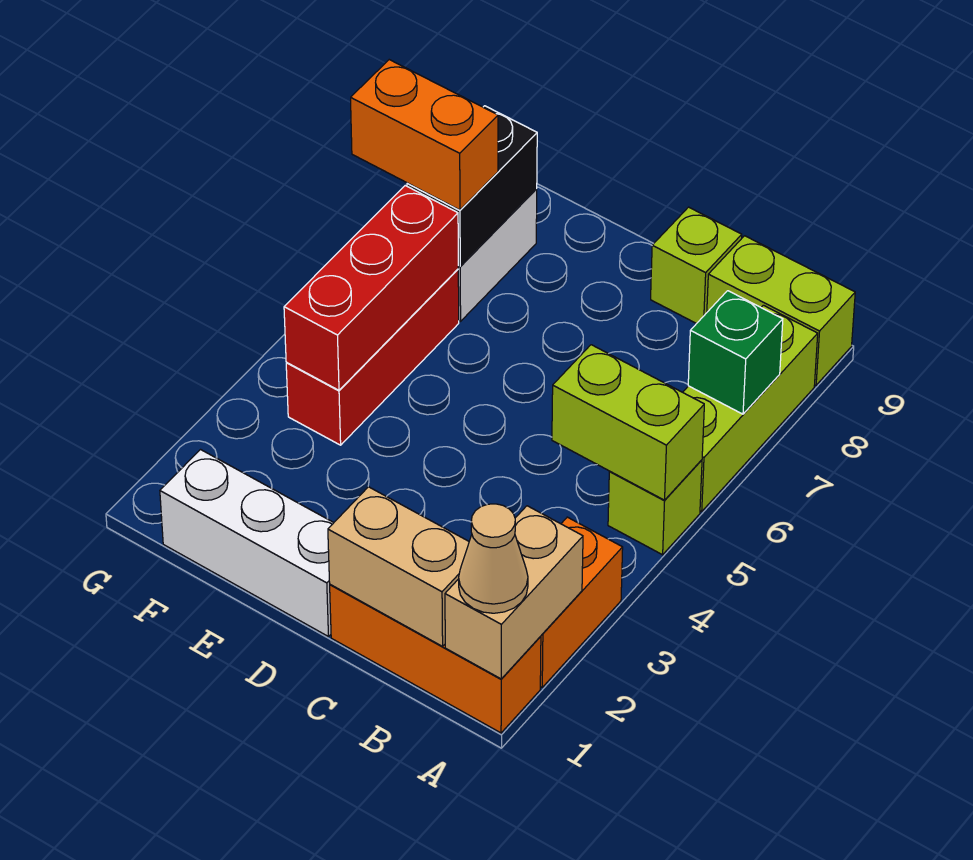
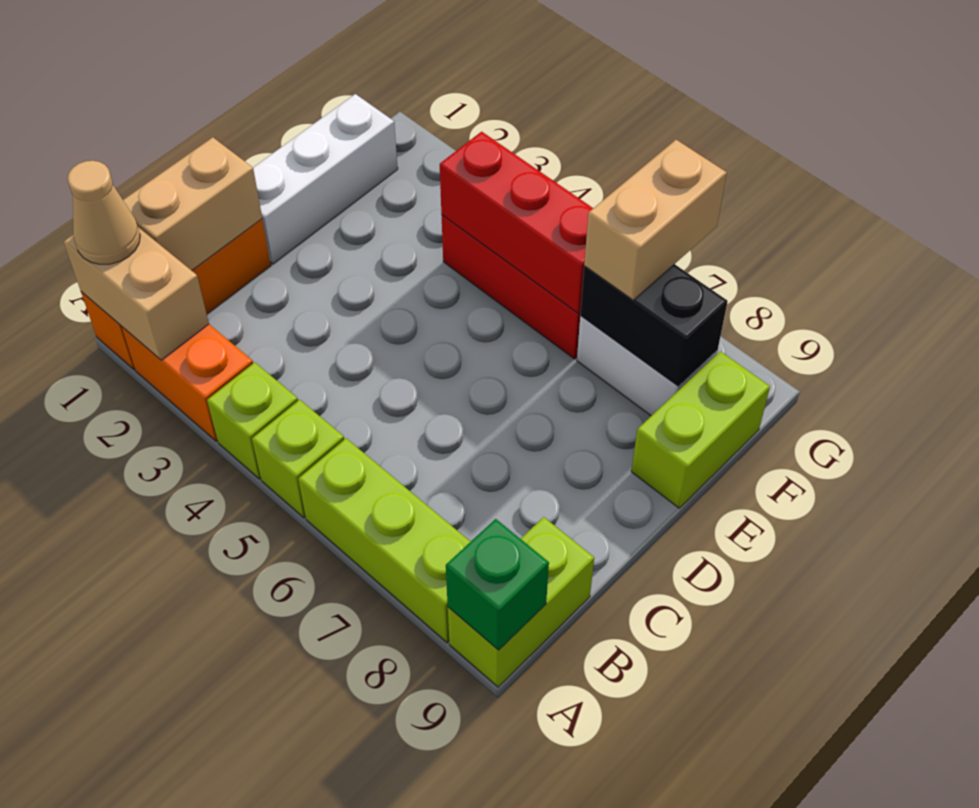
lime 1x2 brick [552,345,704,500] -> lime 1x2 brick moved to [631,351,770,508]
green 1x1 brick [688,291,783,414] -> green 1x1 brick moved to [446,519,549,650]
lime 1x1 brick [651,207,742,324] -> lime 1x1 brick moved to [207,362,298,479]
orange 1x2 brick [351,60,498,210] -> tan 1x2 brick [584,140,727,300]

